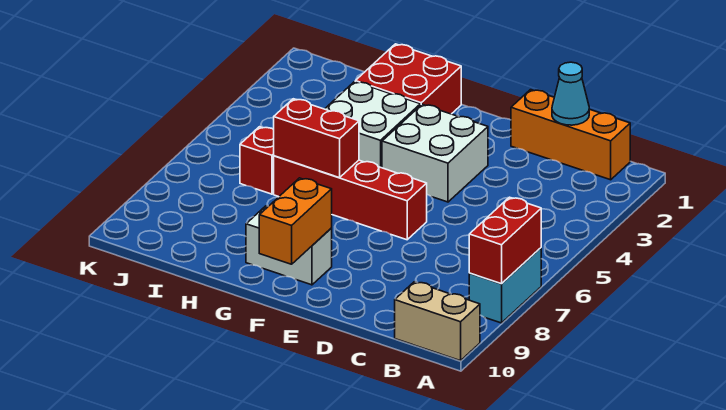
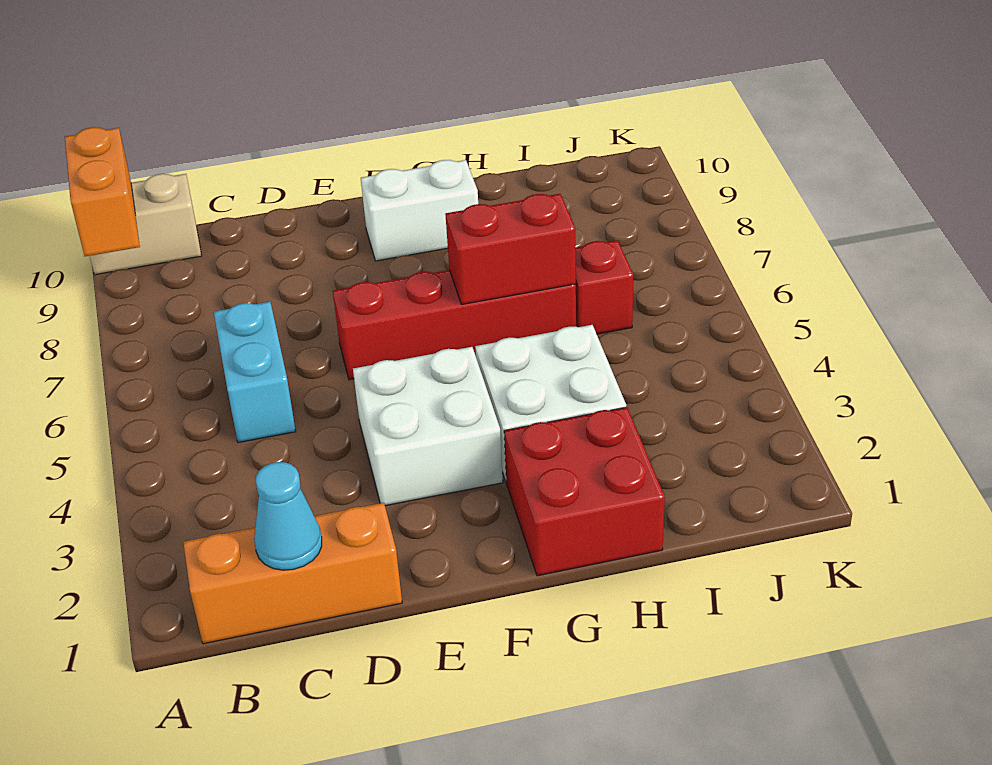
cyan 1x2 brick [469,248,541,323] -> cyan 1x2 brick moved to [214,302,296,443]
red 1x2 brick [469,197,541,284] -> none
orange 1x2 brick [259,178,332,264] -> orange 1x2 brick moved to [65,127,140,256]

